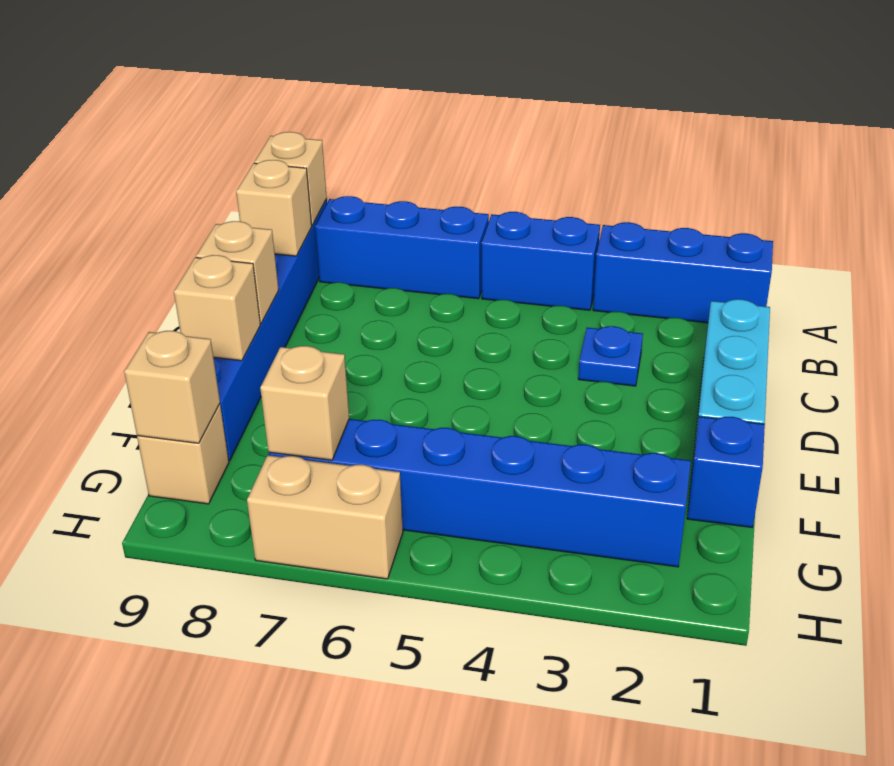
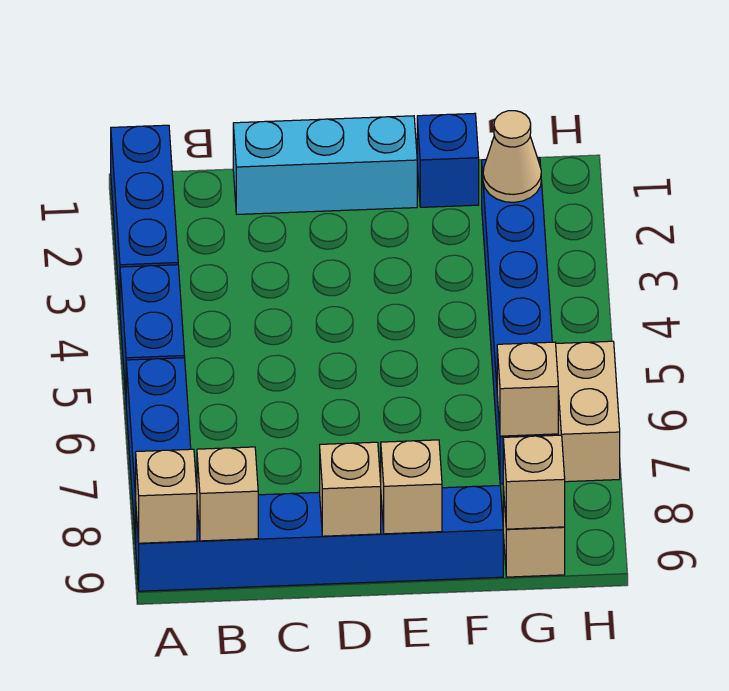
blue 1x1 plate [578,326,643,386] -> none
none -> tan 1x1 cone [483,111,541,202]

